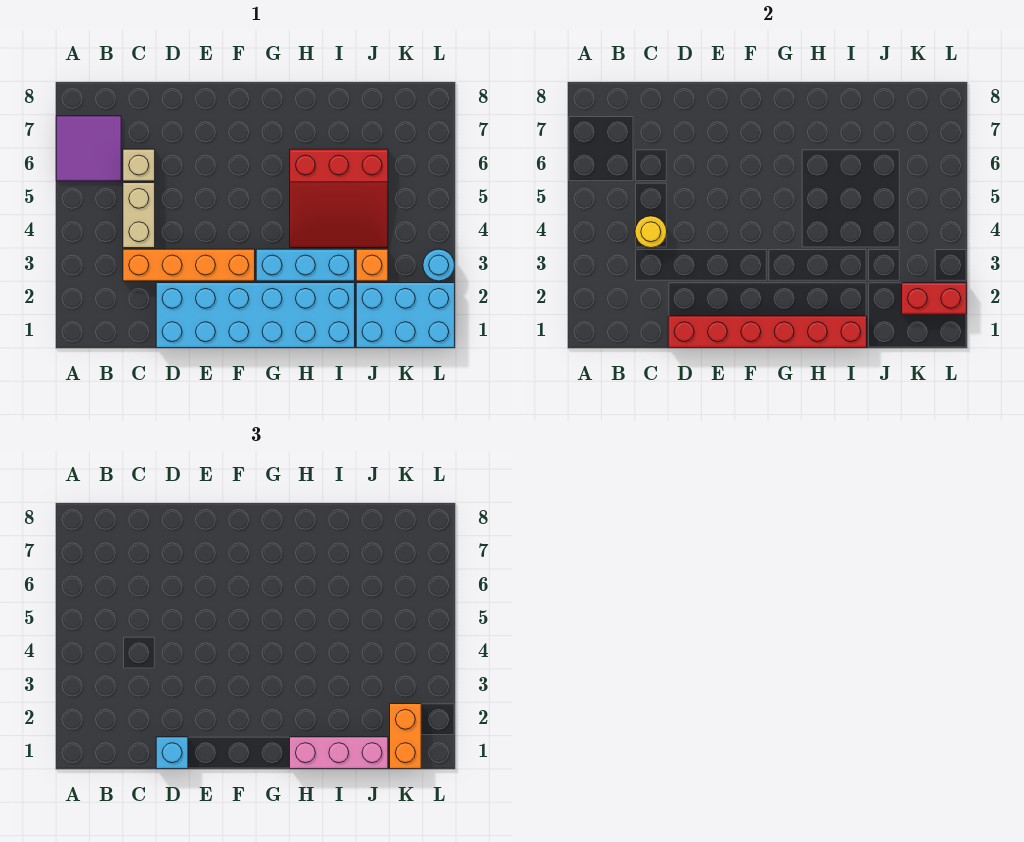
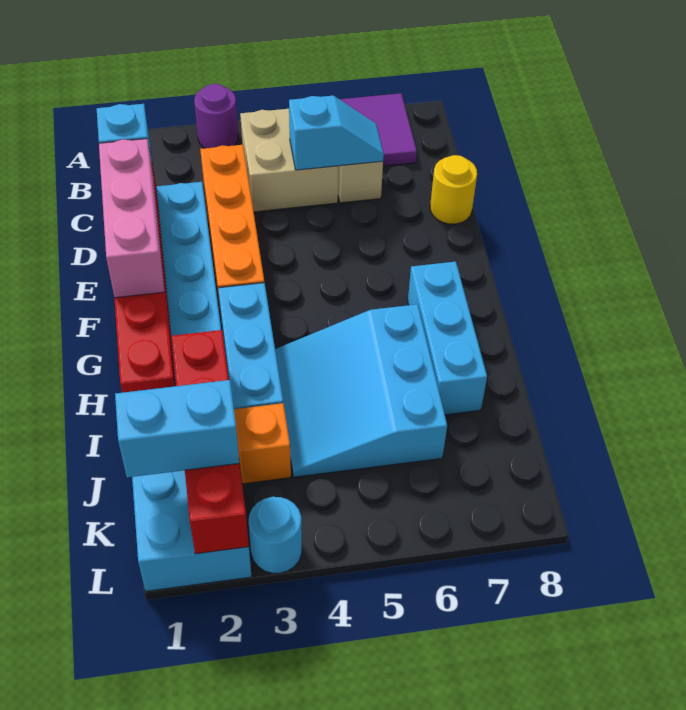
none -> purple 1x1 round brick [194,84,238,148]
tan 1x2 brick [123,183,155,248] -> tan 2x2 brick [240,109,338,212]
yellow 1x1 round brick [635,216,667,248] -> yellow 1x1 round brick moved to [430,155,477,224]
none -> cyan 1x2 slope [289,96,384,170]
none -> cyan 1x3 brick [408,262,487,415]
pink 1x3 brick [290,737,388,769] -> pink 1x3 brick moved to [99,139,164,298]
red 3x3 slope [290,149,388,248] -> cyan 3x3 slope [275,304,447,477]
orange 1x2 brick [390,704,421,769] -> cyan 1x2 brick [115,380,239,477]
red 1x2 brick [902,283,967,314] -> red 1x4 brick [171,330,249,554]

